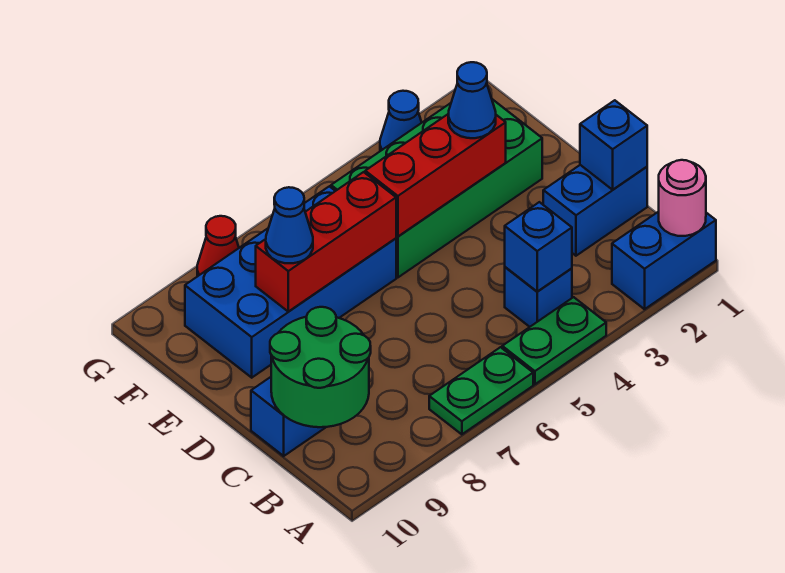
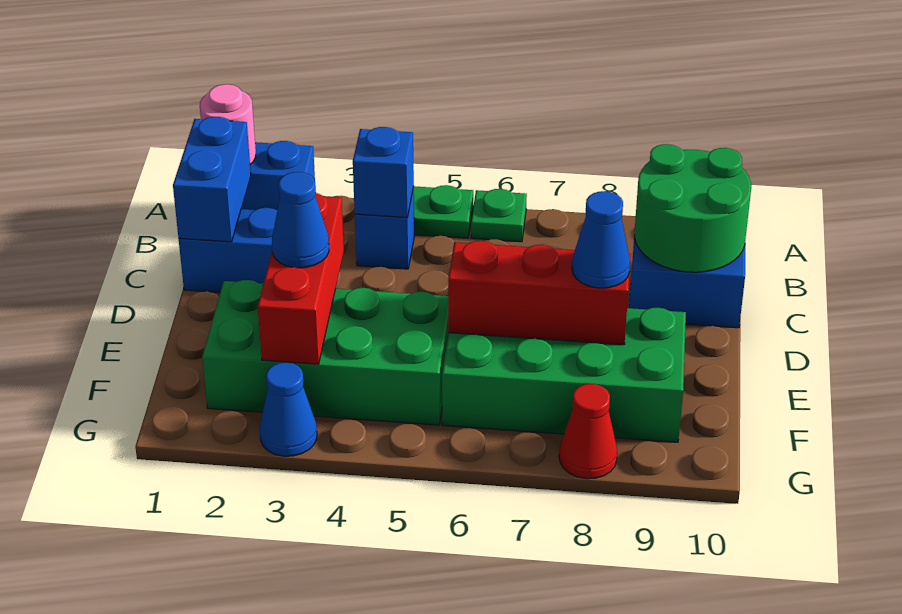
green 1x2 plate [429,347,533,434] -> green 1x1 plate [471,189,527,242]
blue 1x1 brick [580,100,647,190] -> blue 1x2 brick [173,117,251,242]
red 1x3 brick [365,114,506,236] -> red 1x3 brick turned to [258,193,344,364]
blue 2x4 brick [185,186,396,378] -> green 2x4 brick [442,308,686,442]

